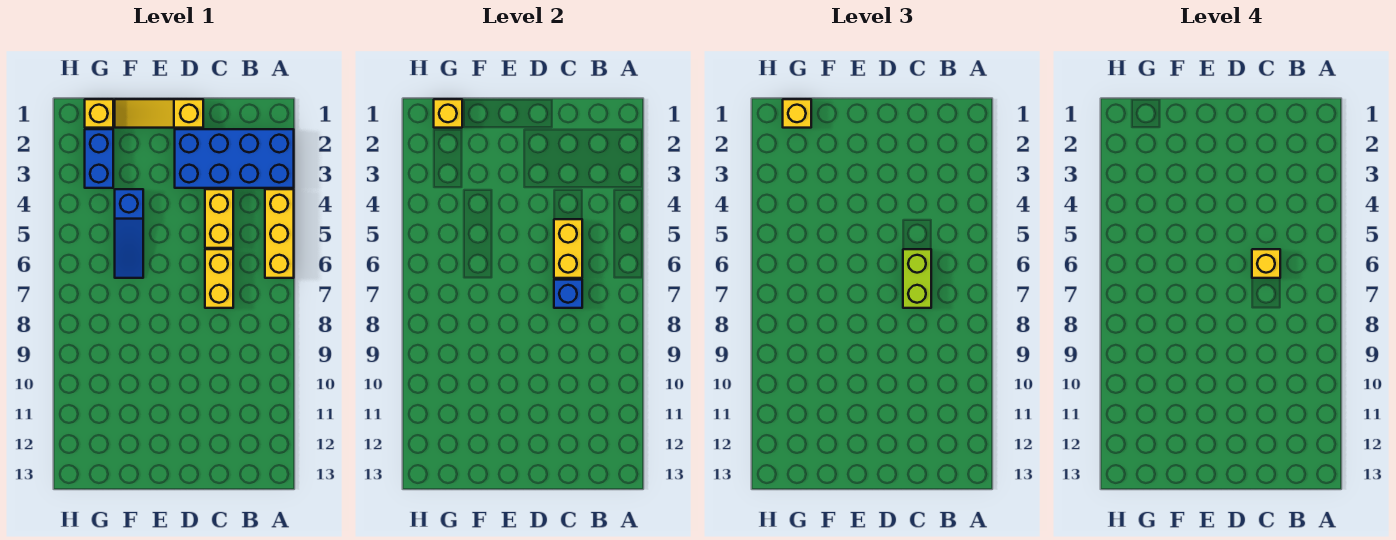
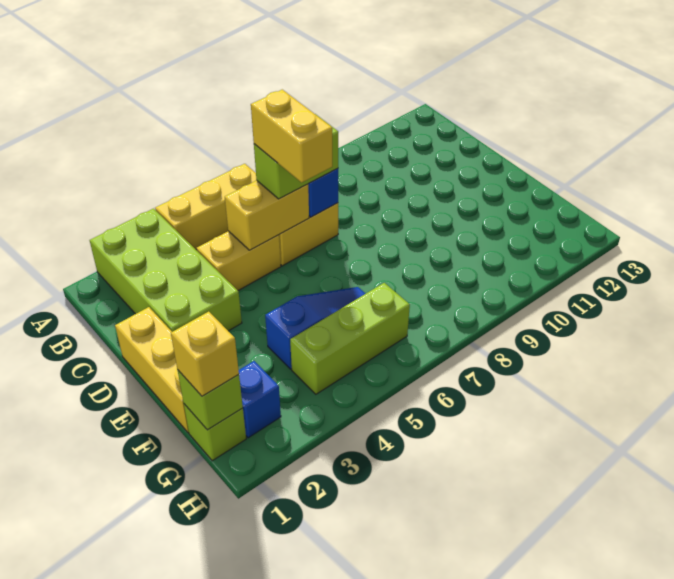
blue 2x4 brick [175,129,294,188] -> lime 2x4 brick [90,209,242,332]
yellow 1x1 brick [1252,249,1280,278] -> yellow 1x2 brick [251,90,332,183]
yellow 1x3 slope [115,99,203,128] -> yellow 1x3 brick [115,307,189,433]
yellow 1x1 brick [85,99,113,128] -> lime 1x1 brick [184,404,246,461]
yellow 1x1 brick [434,99,462,128] -> lime 1x1 brick [178,370,243,430]
blue 1x2 brick [85,129,113,188] -> blue 1x1 brick [239,361,281,438]
none -> lime 1x3 brick [290,283,410,394]

